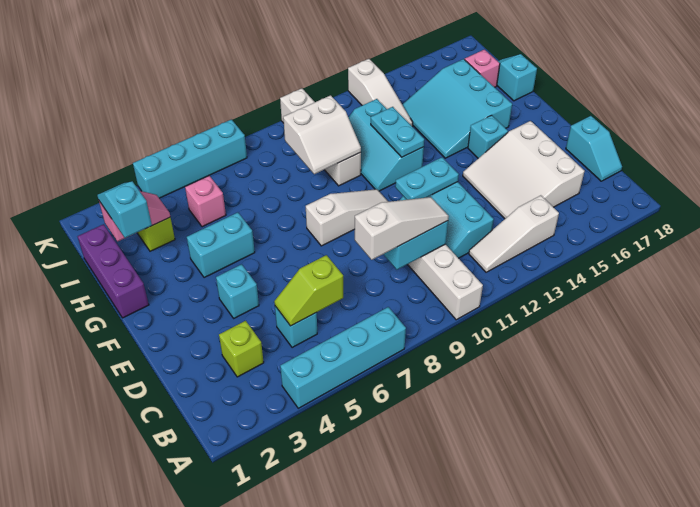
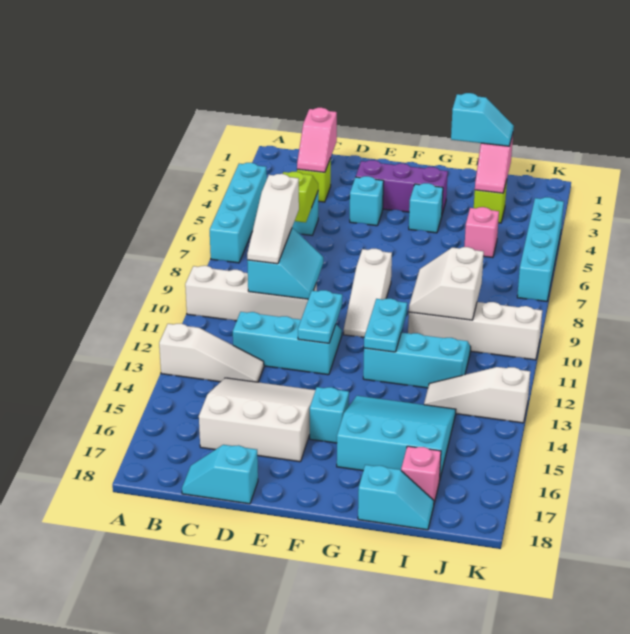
white 1x3 slope [469,195,559,272] -> white 1x3 slope turned to [159,324,264,382]
none -> pink 1x2 slope [297,108,337,172]
purple 1x3 brick [78,224,149,318] -> purple 1x3 brick moved to [356,160,448,214]
cyan 1x2 brick [187,212,255,278] -> cyan 1x1 brick [409,183,443,233]
cyan 1x2 plate [371,107,424,157] -> cyan 1x2 plate turned to [364,298,407,352]

